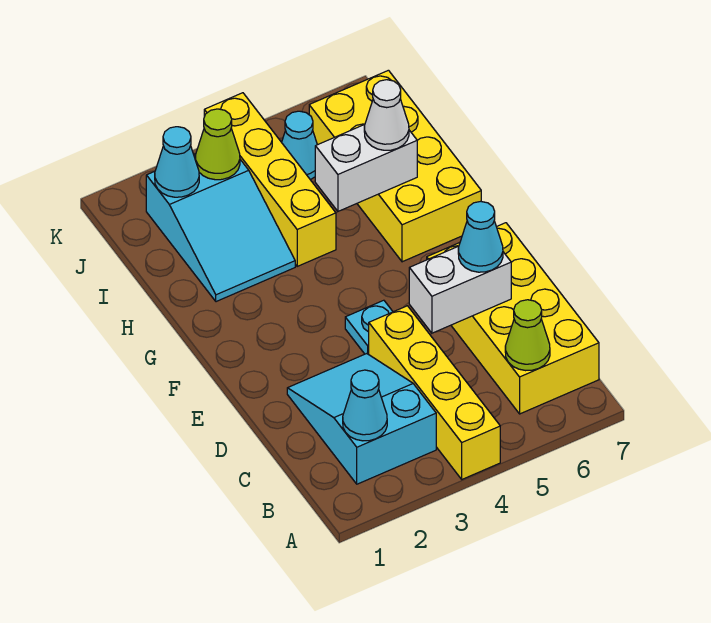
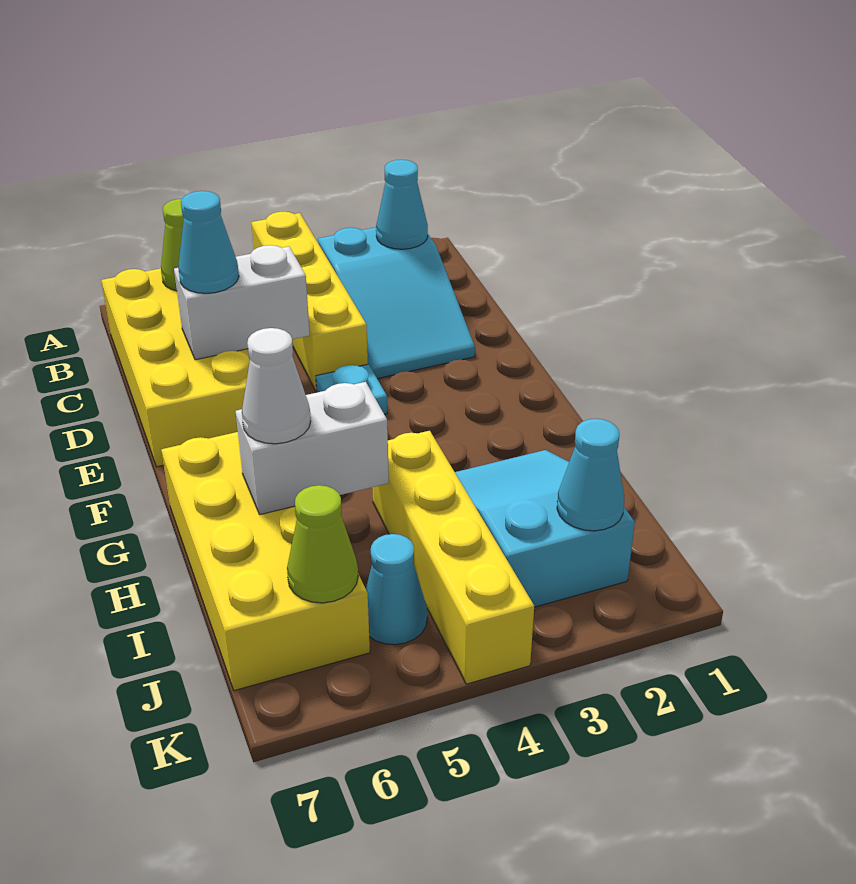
lime 1x1 cone [195,109,240,180] -> lime 1x1 cone moved to [287,485,358,603]

